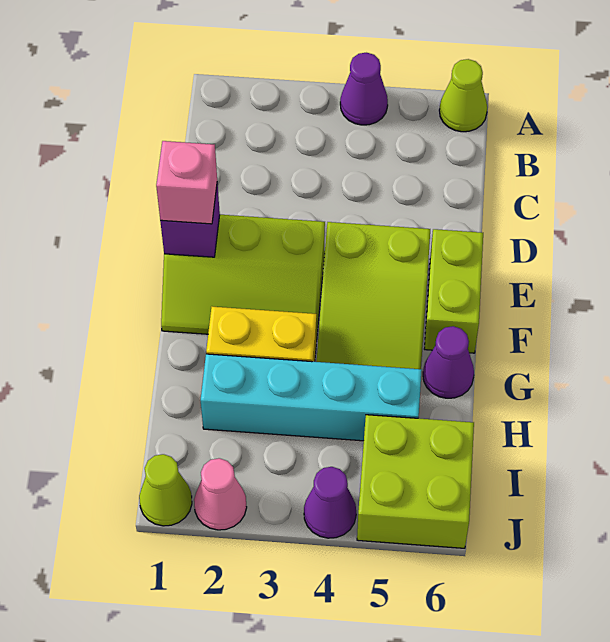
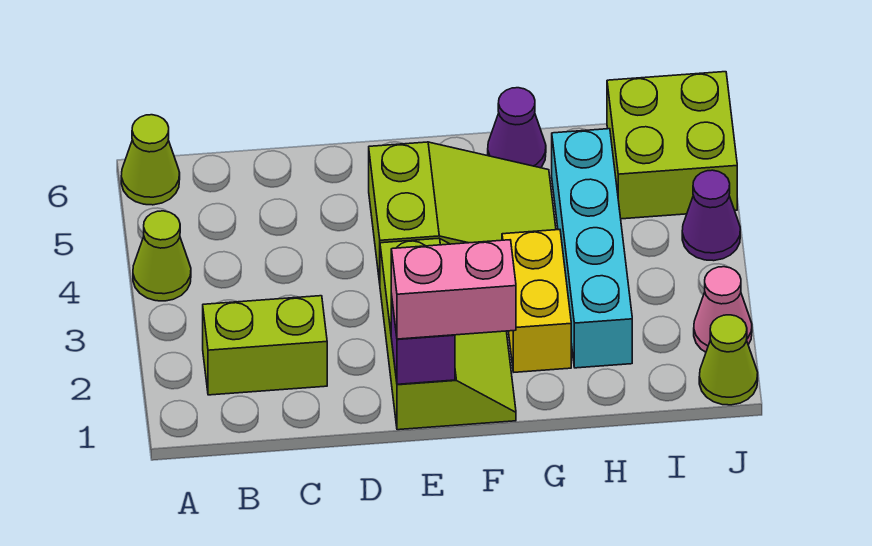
purple 1x1 cone [340,53,388,125] -> lime 1x1 cone [133,211,191,301]
pink 1x1 brick [156,141,217,224] -> pink 1x2 brick [391,240,516,339]
lime 1x2 brick [425,229,483,353] -> lime 1x2 brick moved to [203,296,327,395]

